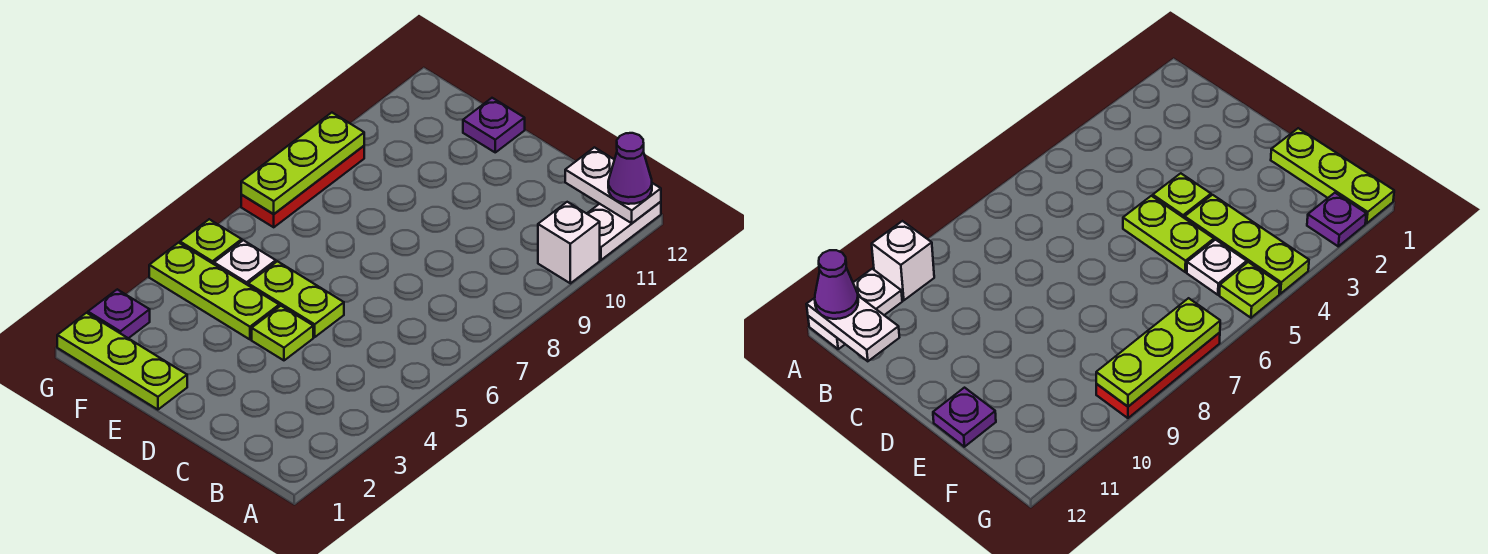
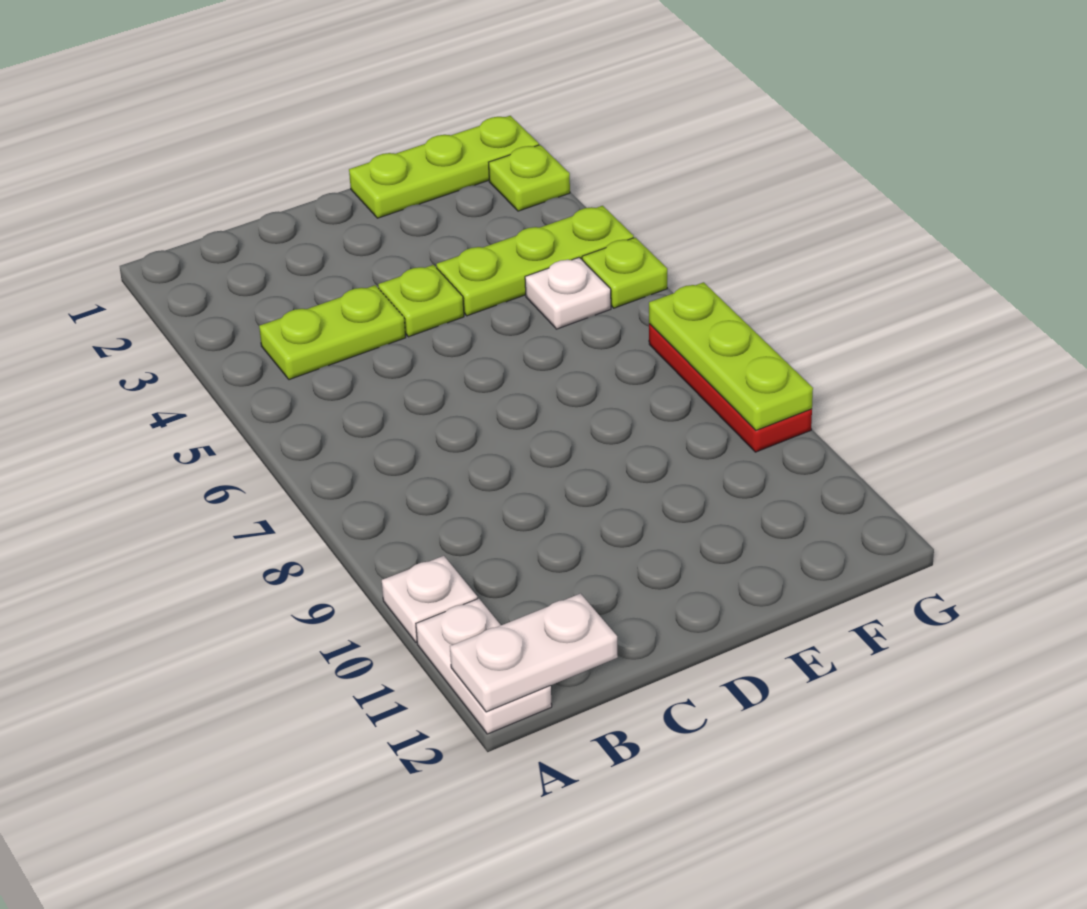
white 1x1 brick [538,202,600,283] -> white 1x1 plate [382,556,477,642]
purple 1x1 cone [608,133,652,204] -> none
lime 1x2 plate [248,261,344,337] -> lime 1x2 plate moved to [259,285,406,380]
purple 1x1 plate [463,98,525,152] -> none
purple 1x1 plate [88,289,150,338] -> lime 1x1 plate [489,145,570,211]

